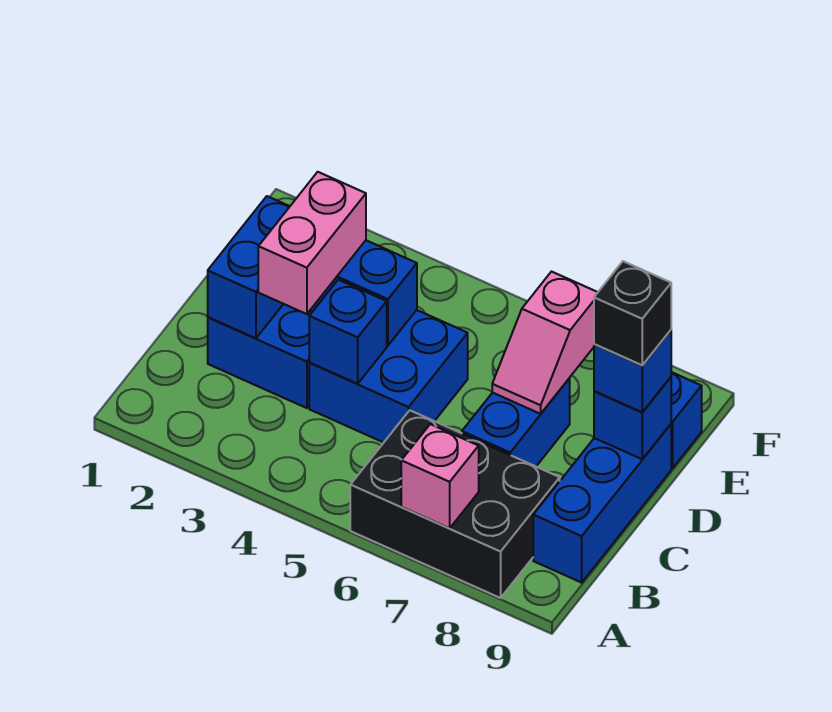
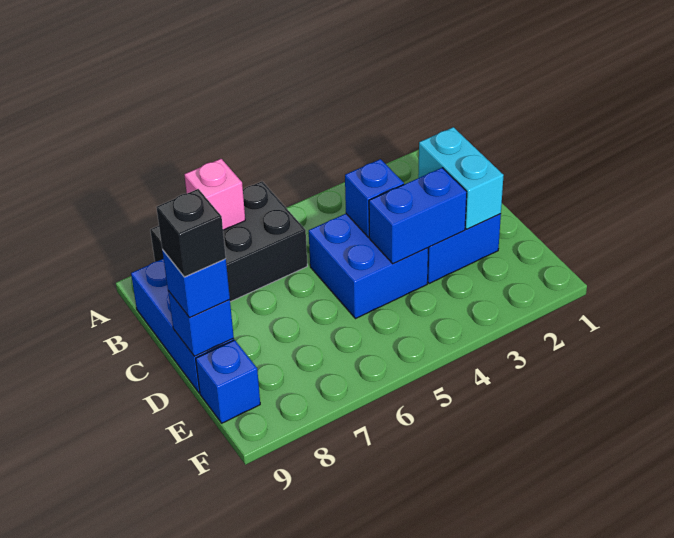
blue 1x2 brick [208,196,290,338] -> cyan 1x2 brick [418,127,504,229]
pink 1x2 brick [258,172,366,314] -> none
blue 1x2 brick [462,379,570,466] -> none
pink 1x2 slope [492,272,598,414] -> none

